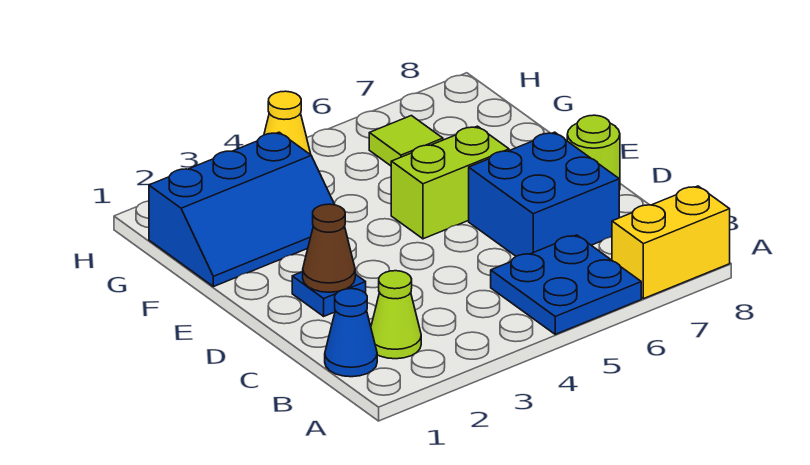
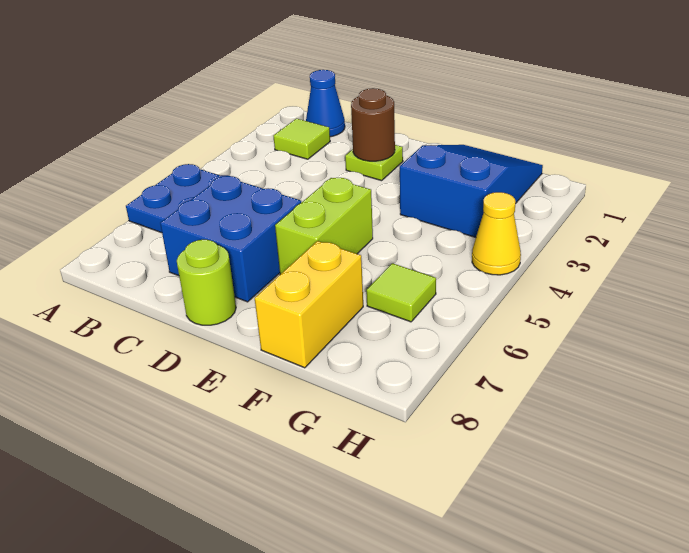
yellow 1x2 brick [612,186,730,299] -> yellow 1x2 brick moved to [255,241,363,368]
lime 1x1 cone [371,271,421,359] -> lime 1x1 tile [274,119,330,159]
blue 1x1 plate [292,272,366,316] -> lime 1x1 plate [345,145,403,181]
brown 1x1 cone [303,204,355,292] -> brown 1x1 round brick [351,88,395,161]
blue 2x3 slope [149,132,335,287] -> blue 2x3 slope turned to [399,145,543,237]

